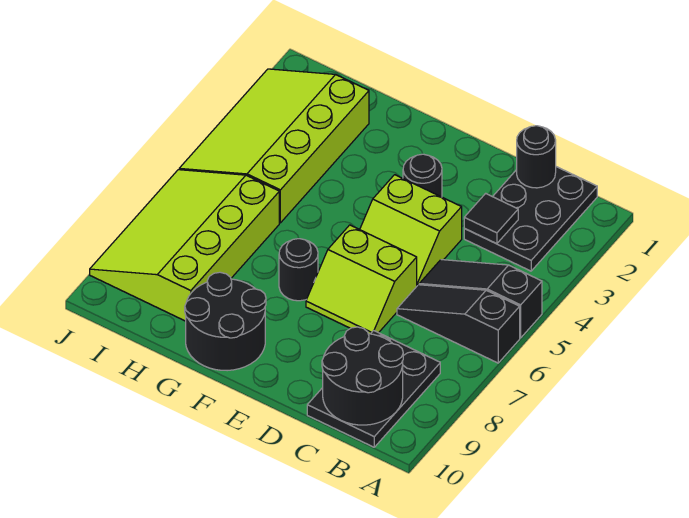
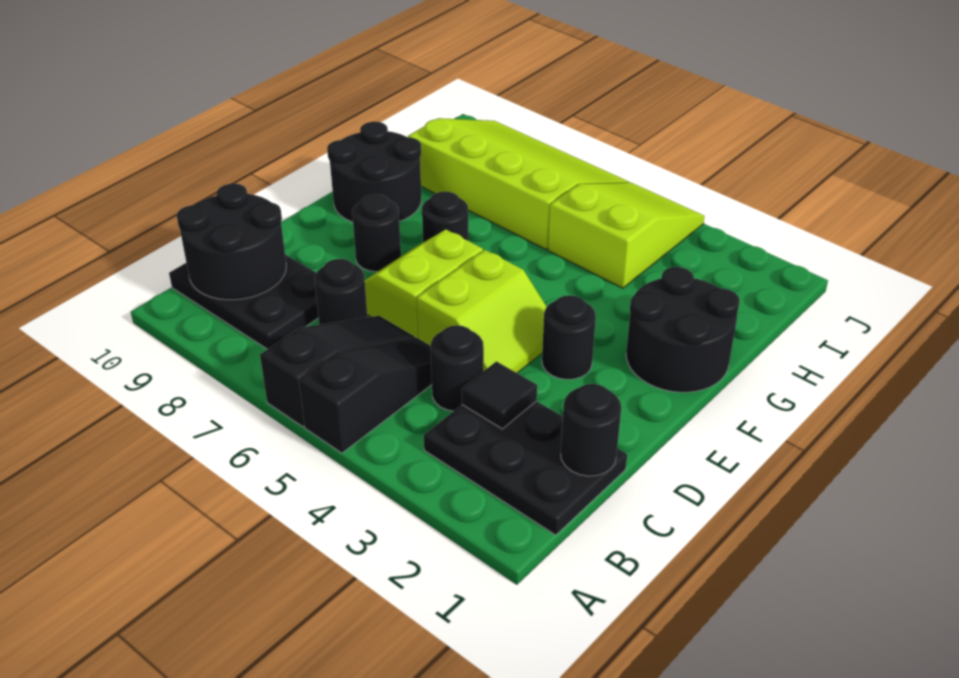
none -> black 1x1 round brick [431,325,484,411]
none -> black 1x1 round brick [315,259,367,325]
lime 2x2 slope [360,175,462,286] -> lime 2x2 slope turned to [417,250,547,373]
none -> black 1x1 round brick [352,194,401,272]
none -> black 2x2 round brick [626,267,740,392]
lime 3x4 slope [179,69,369,223] -> lime 2x3 slope [548,182,704,288]

